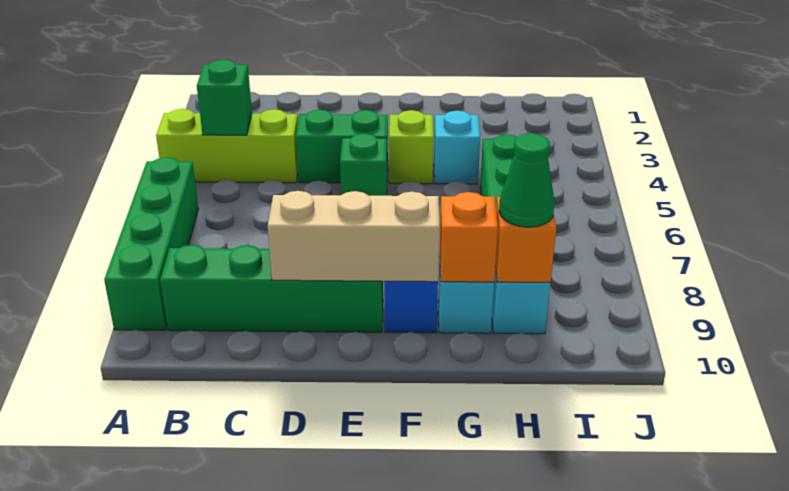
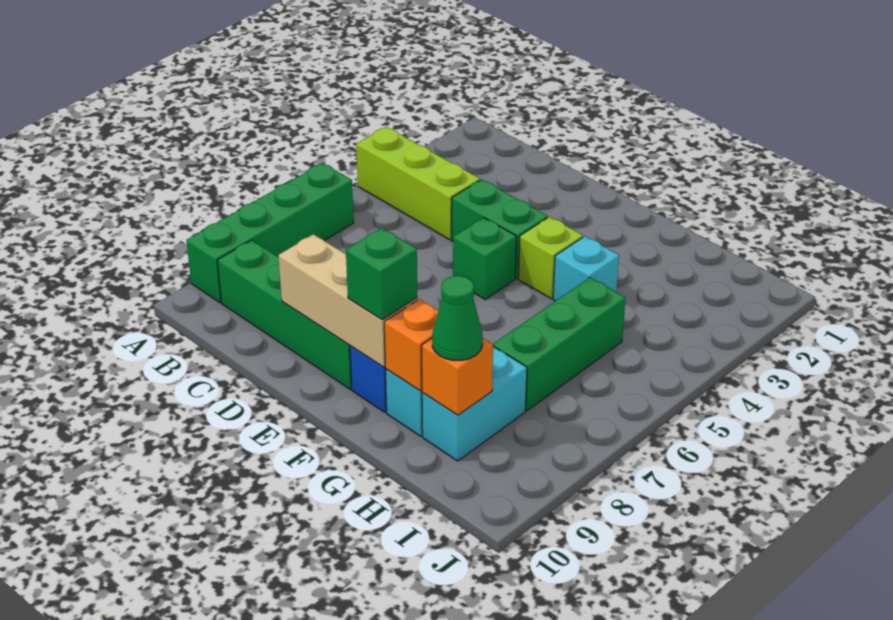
green 1x1 brick [197,60,252,135] -> green 1x1 brick moved to [346,228,417,320]

